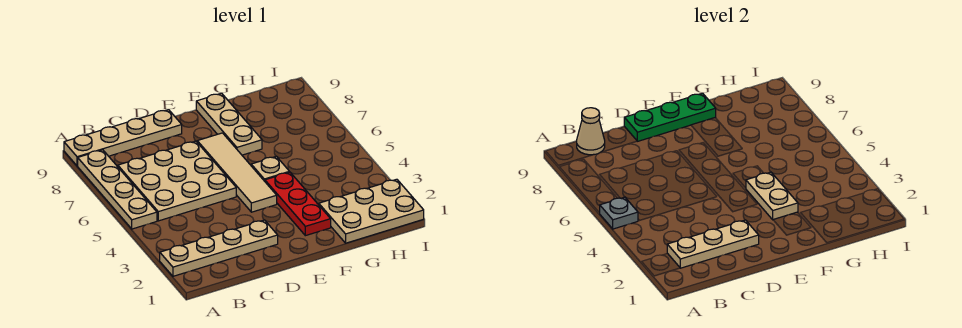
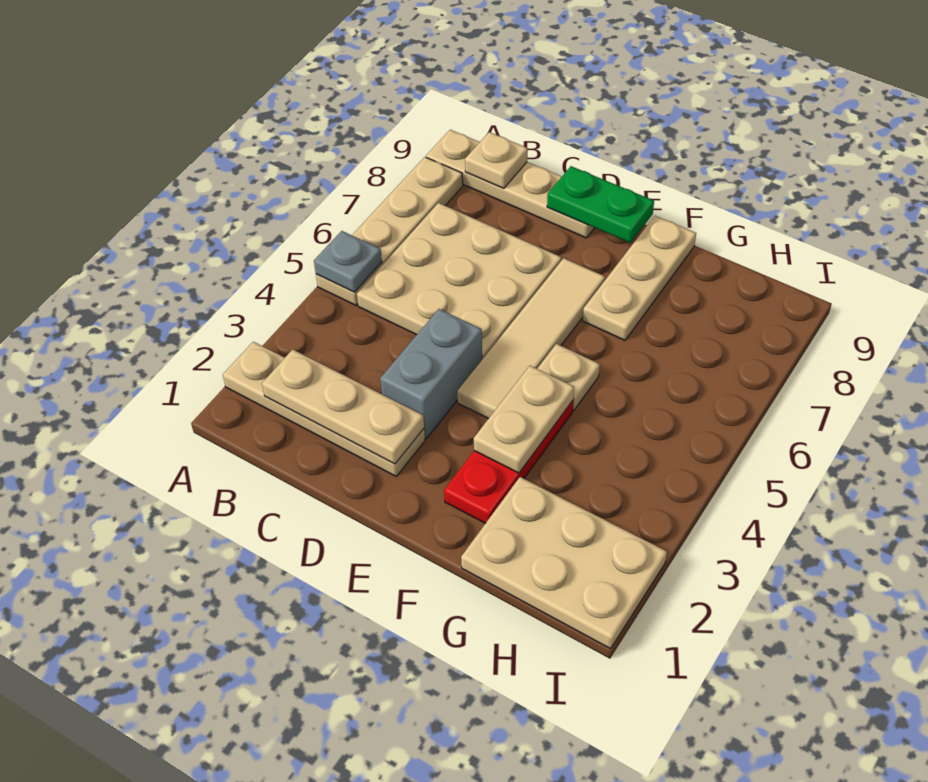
tan 1x1 cone [577,108,605,155] -> tan 1x1 plate [465,132,528,188]
none -> grey 1x2 brick [380,309,482,439]
green 1x3 plate [624,93,716,141] -> green 1x2 plate [547,166,654,243]

